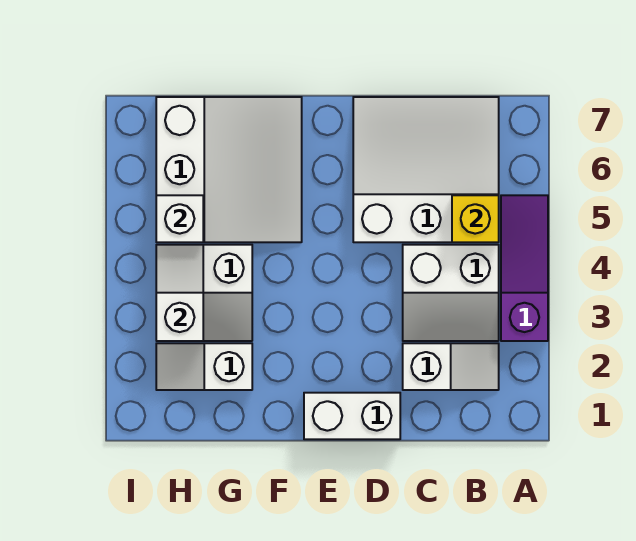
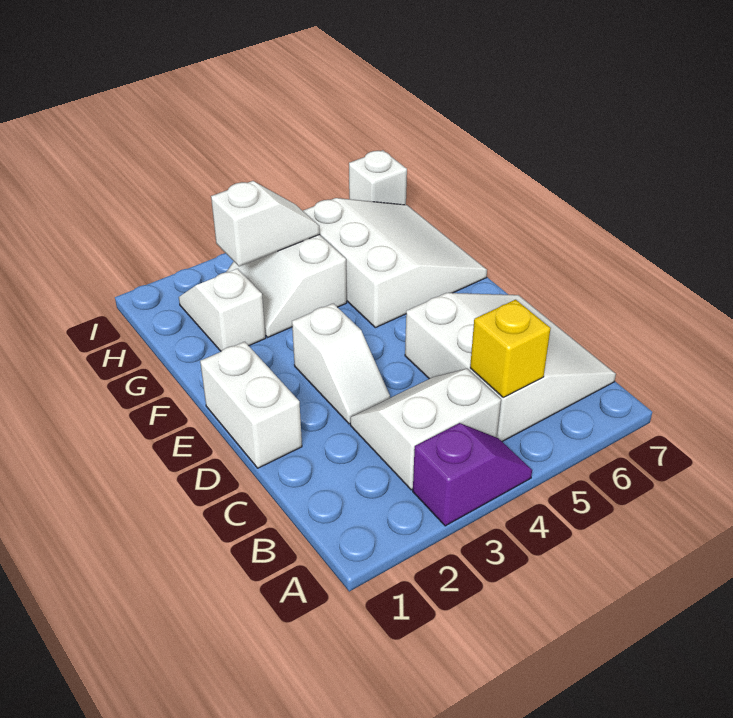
purple 1x3 slope [501,195,548,341] -> purple 1x2 slope [413,423,532,526]
white 1x2 slope [403,343,499,390] -> white 1x2 slope moved to [292,303,390,424]
white 2x2 slope [403,245,499,341] -> white 2x2 slope turned to [350,369,501,490]
white 3x3 slope [156,97,302,242] -> white 3x3 slope turned to [303,198,487,328]
white 1x1 brick [156,195,203,242] -> white 1x1 brick moved to [349,150,407,205]

